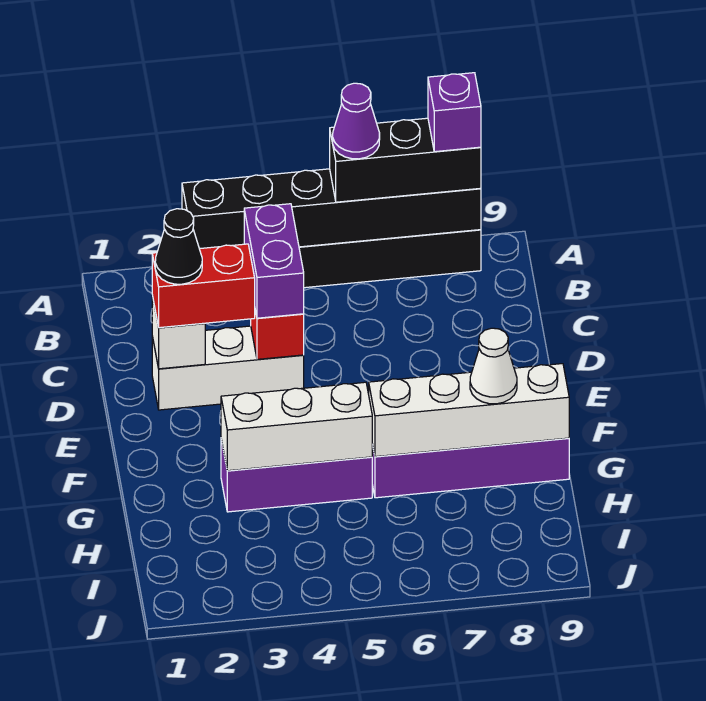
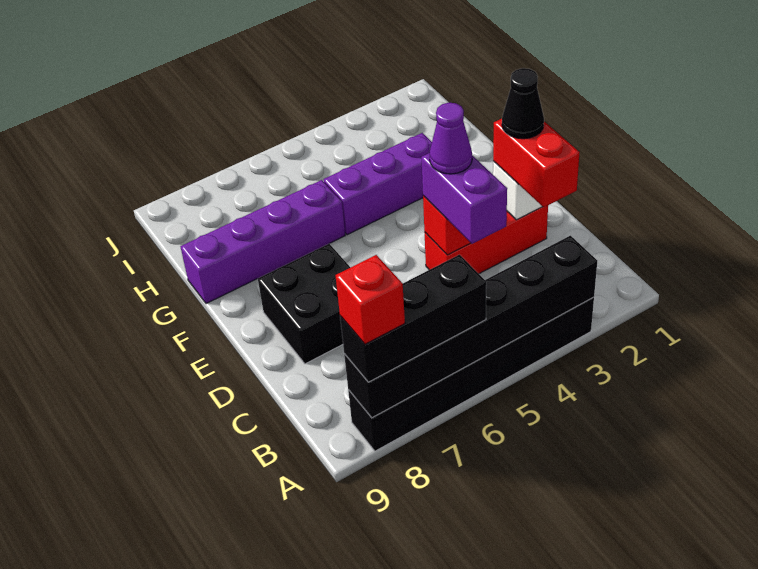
purple 1x1 cone [333,83,380,159] -> purple 1x1 cone moved to [429,103,472,174]
purple 1x1 brick [428,73,481,152] -> red 1x1 brick [336,255,405,344]
white 1x3 brick [152,326,304,410] -> red 1x3 brick [424,206,548,274]
red 1x2 brick [152,244,255,328] -> red 1x2 brick turned to [493,119,580,207]
none -> black 2x2 brick [258,244,350,364]
white 1x3 brick [221,382,372,471] -> none
white 1x4 brick [369,364,569,457] -> none
white 1x1 cone [470,328,517,404] -> none

